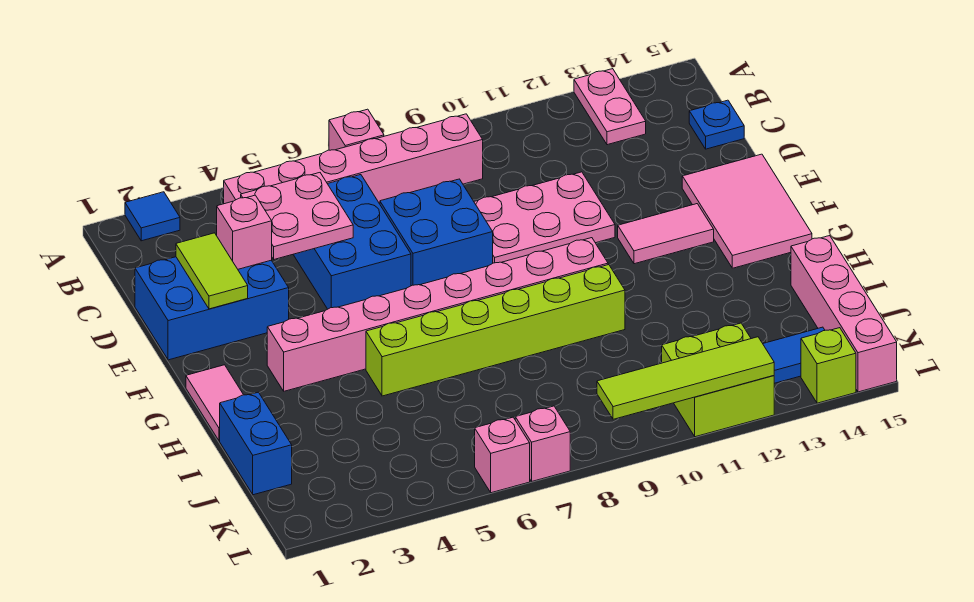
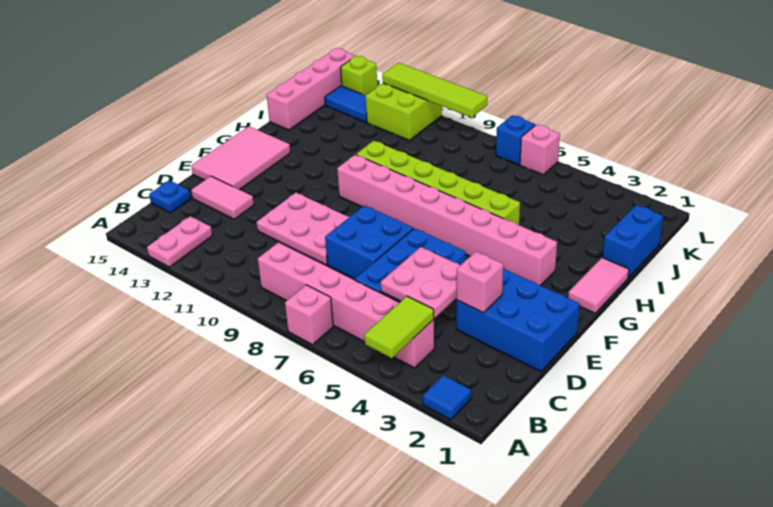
lime 1x2 tile [176,233,248,309] -> lime 1x2 tile moved to [364,296,434,358]
pink 1x2 tile [618,204,714,264] -> pink 1x2 tile moved to [191,176,254,219]
pink 1x1 brick [515,406,570,481] -> blue 1x1 brick [496,115,535,165]

